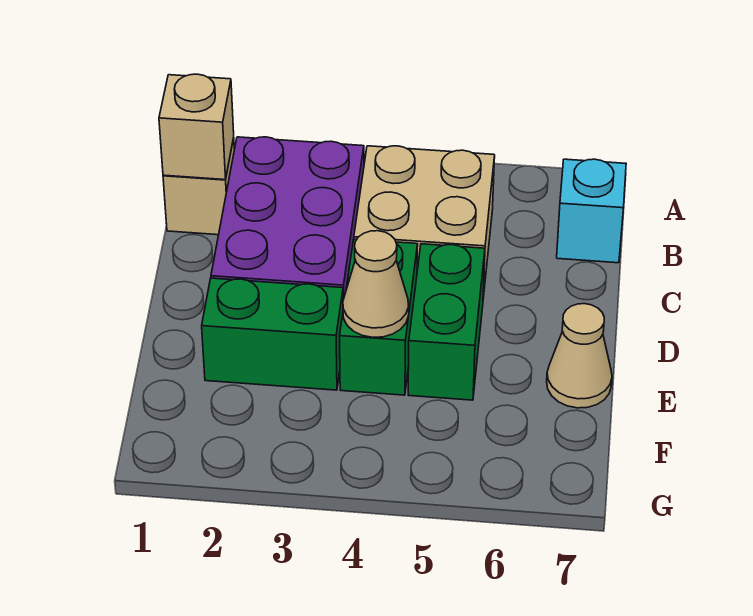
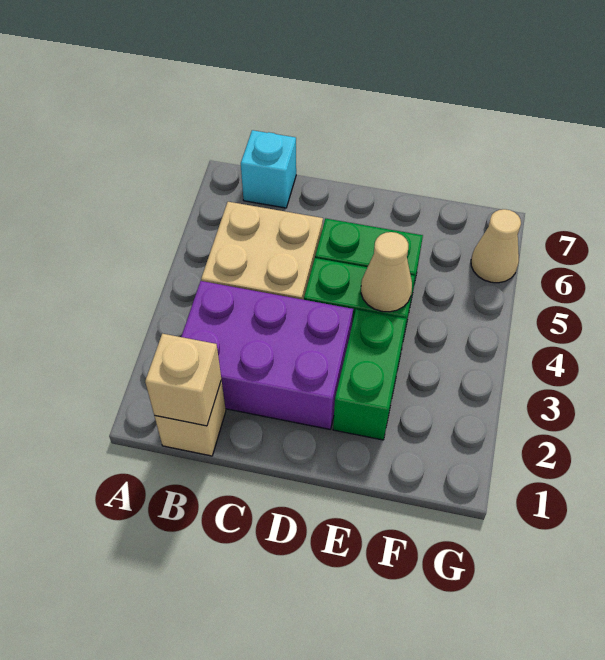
tan 1x1 cone [547,304,612,408] -> tan 1x1 cone moved to [471,209,521,283]

